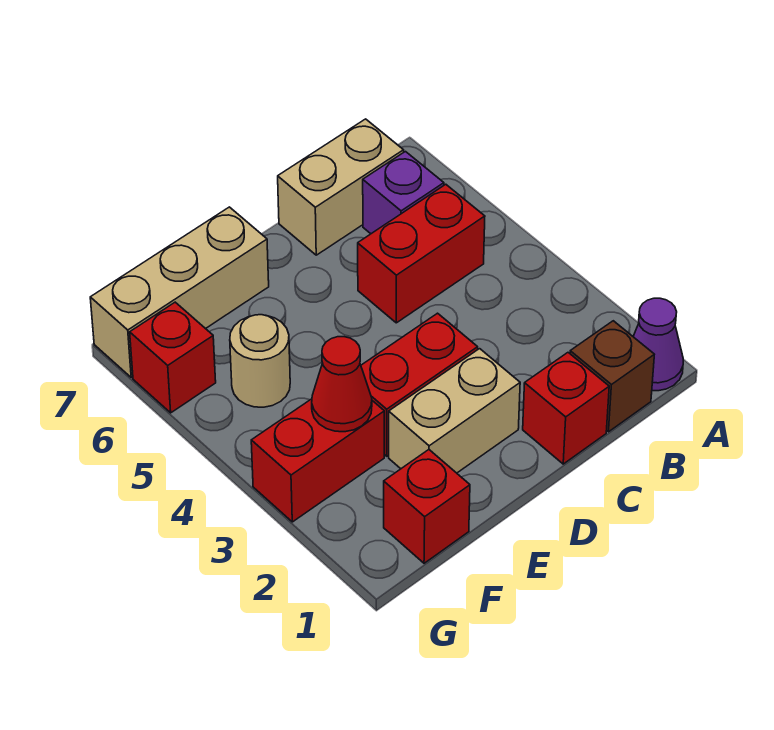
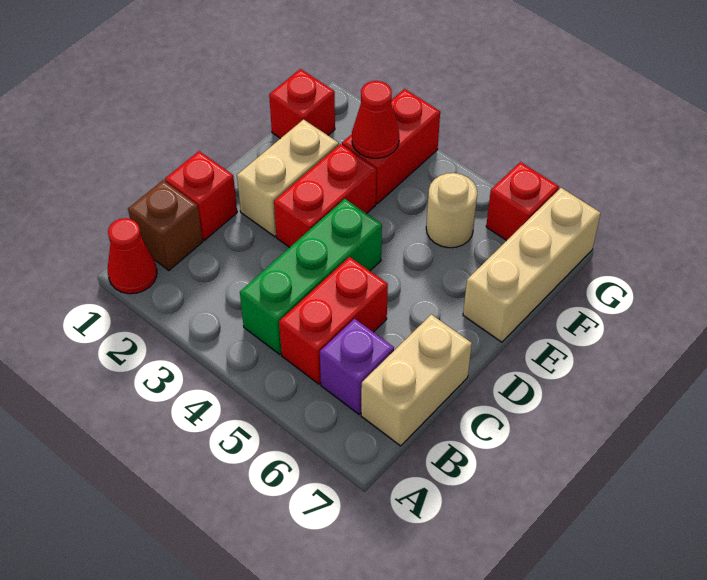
purple 1x1 cone [633,298,683,391] -> red 1x1 cone [108,218,157,294]
none -> green 1x3 brick [240,199,382,355]

